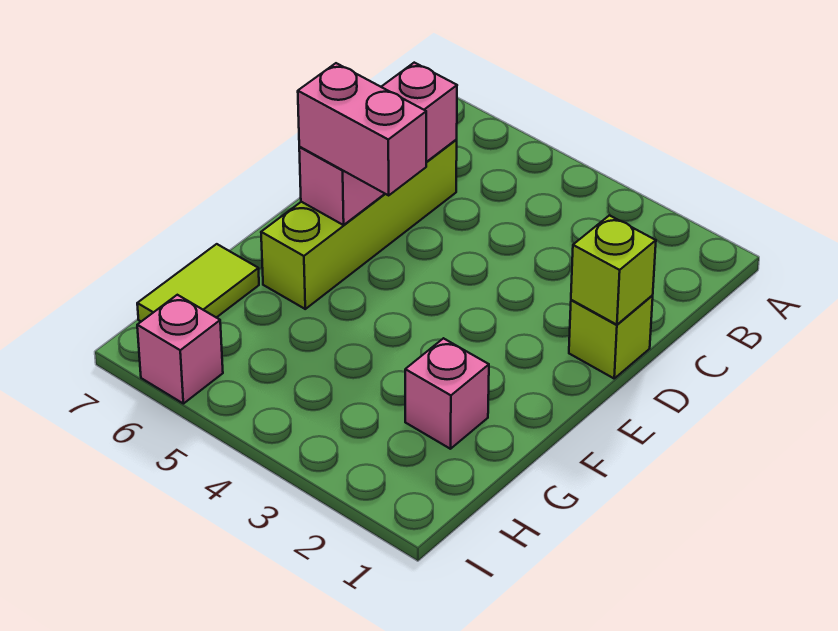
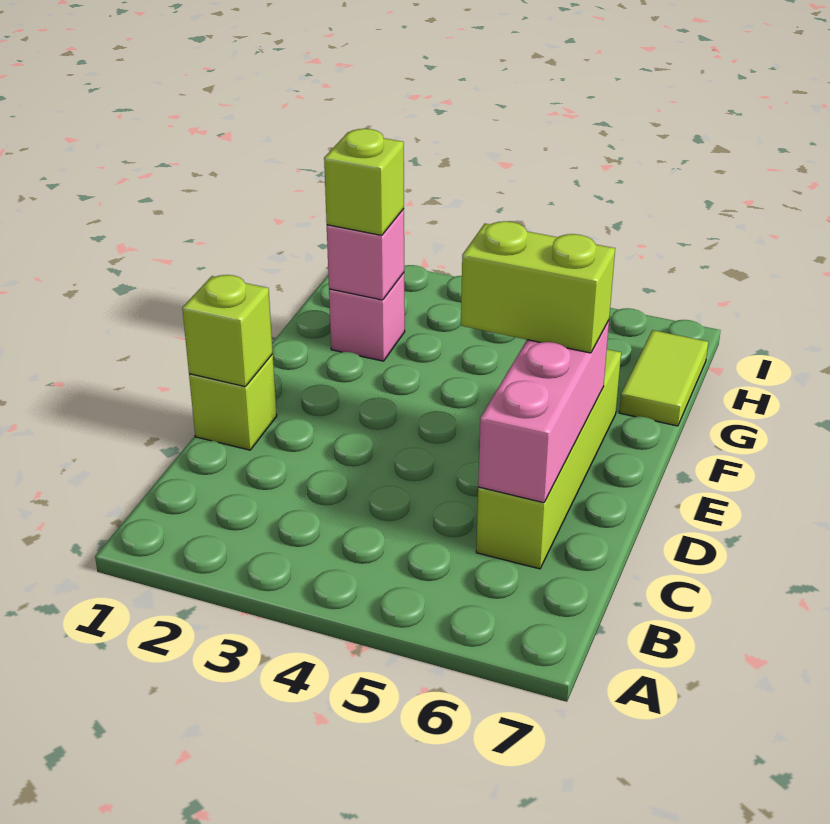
pink 1x2 brick [298,63,426,195] -> lime 1x2 brick [461,221,615,353]
none -> lime 1x1 brick [324,129,404,235]
pink 1x1 brick [137,295,223,404] -> pink 1x1 brick moved to [327,209,404,300]

